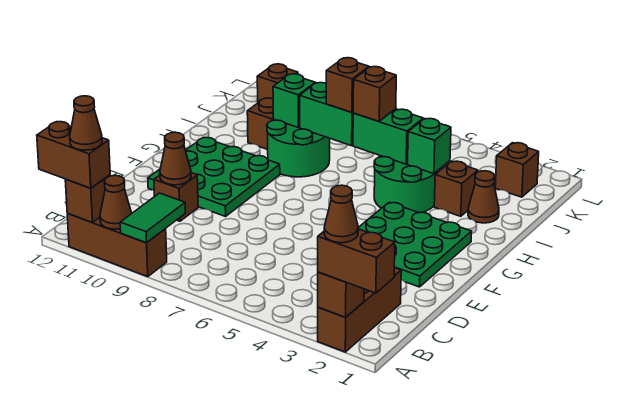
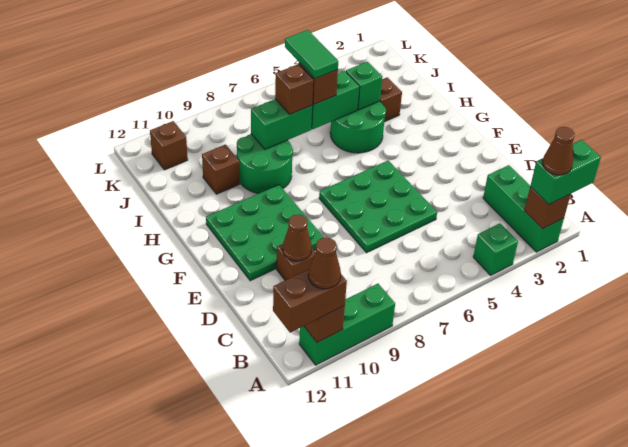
brown 1x2 brick [318,229,395,293] -> green 1x2 brick [530,140,601,205]
brown 1x3 brick [318,267,401,352] -> green 1x3 brick [483,165,564,252]
brown 1x3 brick [67,214,167,277] -> green 1x3 brick [299,284,395,365]
green 1x2 tile [120,193,185,243] -> green 1x2 tile moved to [285,30,338,79]
brown 1x1 cone [100,175,132,229] -> none
green 3x3 plate [358,202,472,287] -> green 3x3 plate moved to [319,161,437,253]
brown 1x1 cone [468,171,499,223] -> none
green 1x1 brick [273,74,315,127] -> green 1x1 brick moved to [473,224,518,275]
brown 1x1 brick [495,143,539,197] -> none

